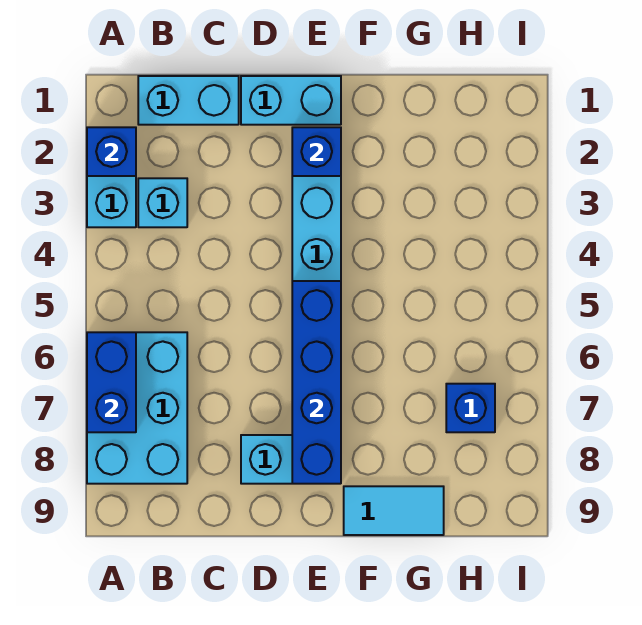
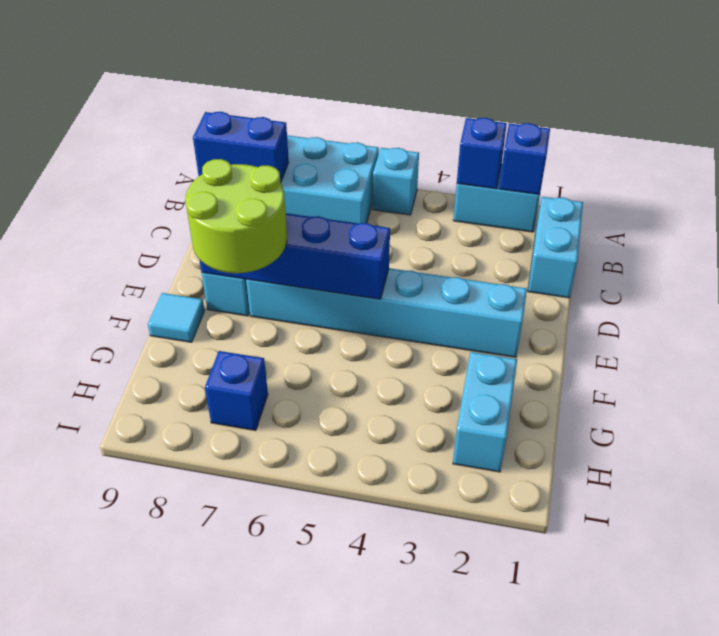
blue 1x2 brick [87,332,136,432] -> blue 1x2 brick moved to [193,112,289,183]
cyan 1x1 brick [138,178,187,227] -> cyan 1x1 brick moved to [373,148,419,215]
cyan 1x2 brick [241,76,341,125] -> cyan 1x2 brick moved to [453,352,517,472]
blue 1x1 brick [292,127,341,176] -> blue 1x1 brick moved to [457,118,507,189]
none -> lime 2x2 round brick [185,159,287,273]
cyan 1x2 tile [344,486,444,535] -> cyan 1x1 tile [148,293,205,342]

